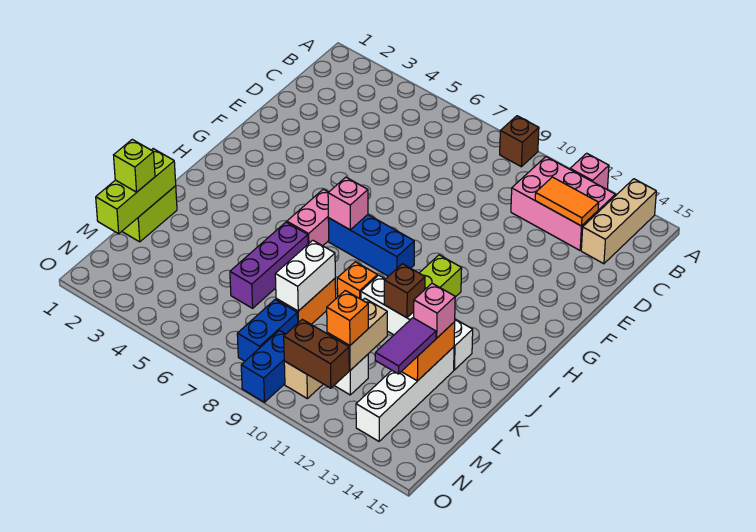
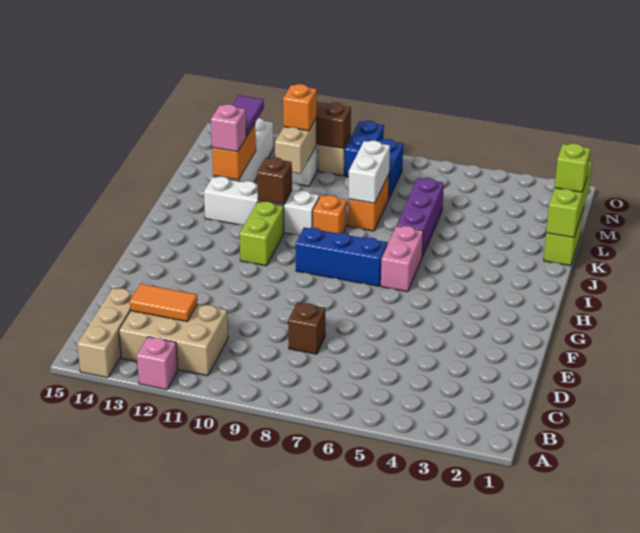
brown 1x1 brick [500,116,539,167] -> brown 1x1 brick moved to [288,303,325,354]
pink 2x3 brick [511,157,615,250] -> tan 2x3 brick [119,304,228,376]
pink 1x1 brick [328,177,368,230] -> none

